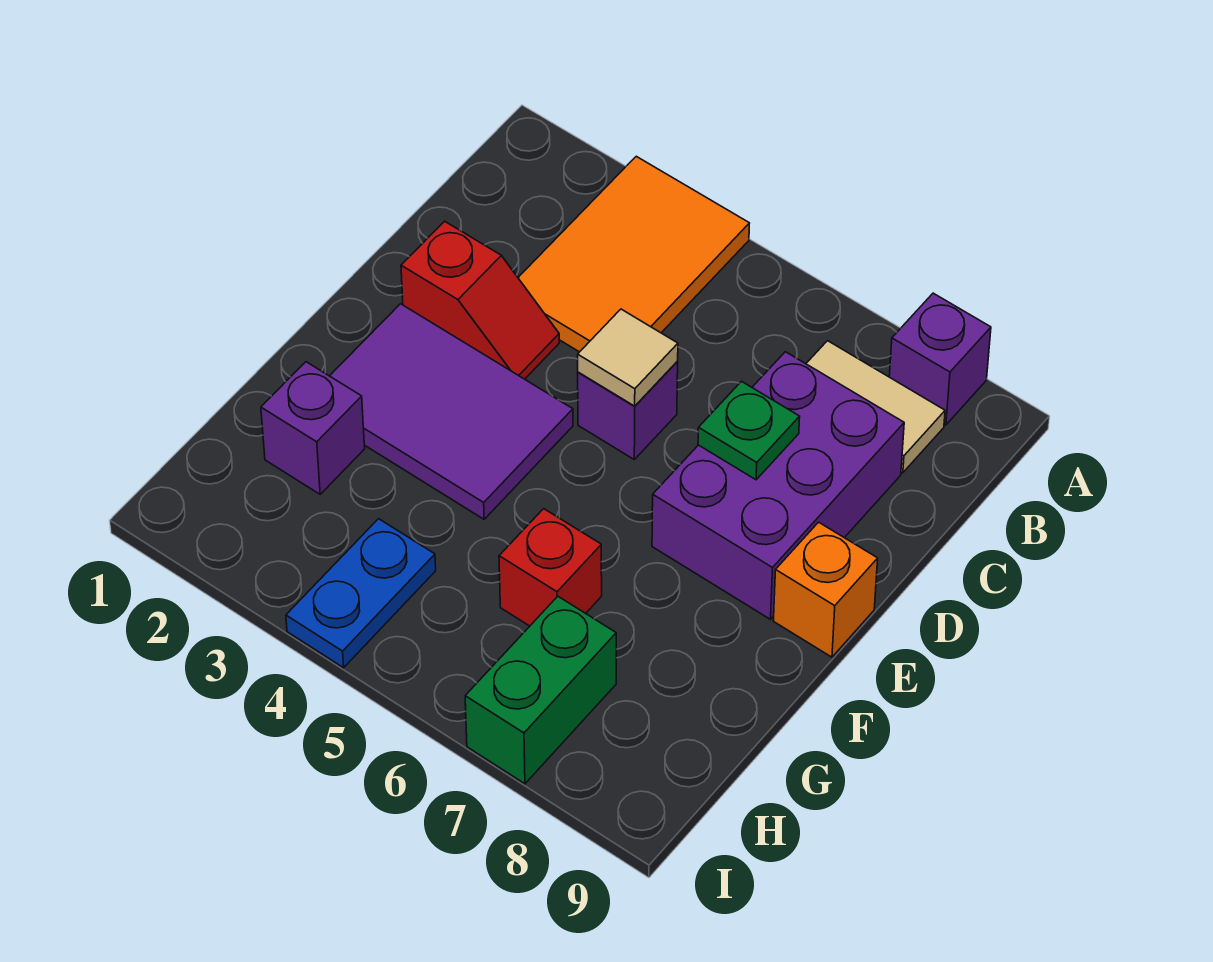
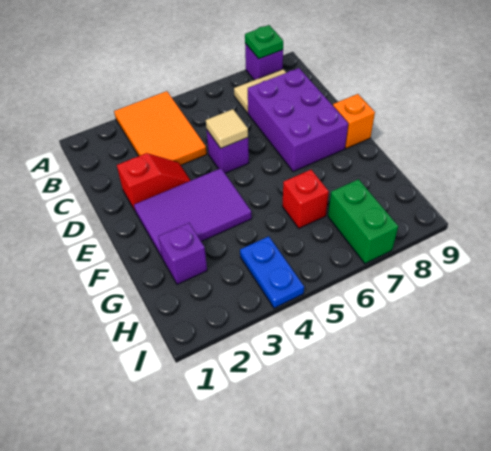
green 1x1 plate [698,381,800,480] -> green 1x1 plate moved to [245,25,283,59]

